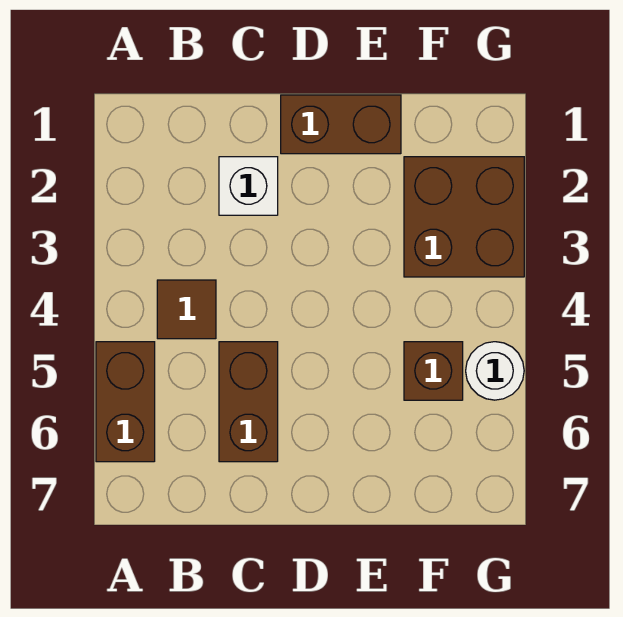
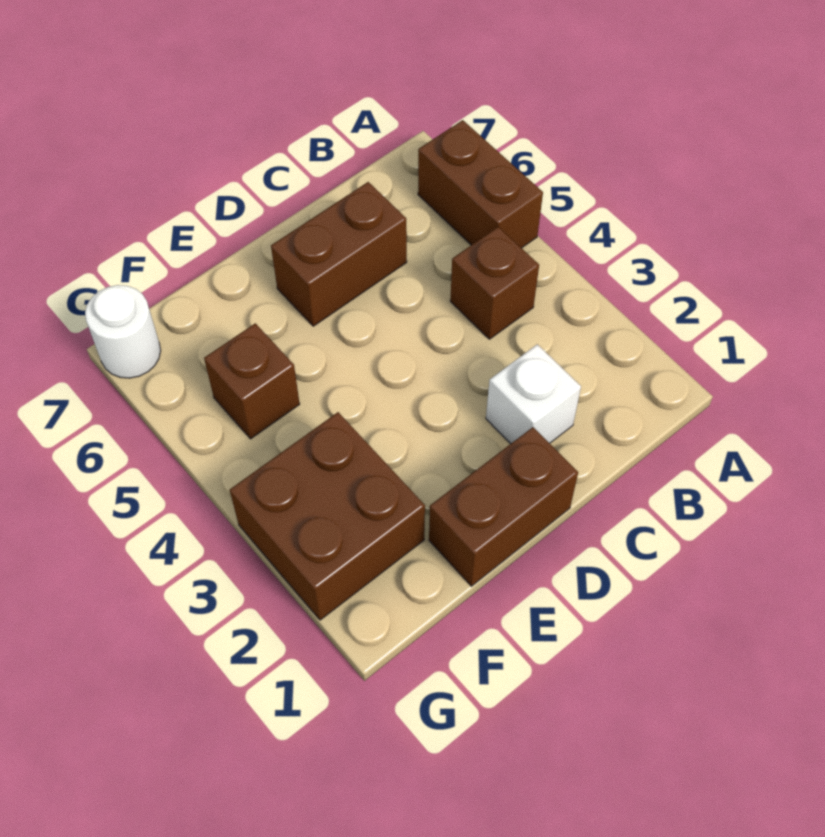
brown 1x1 tile [157,280,216,339] -> brown 1x1 brick [450,227,539,339]
brown 1x2 brick [219,342,278,462] -> brown 1x2 brick turned to [271,182,407,326]
white 1x1 round brick [466,342,524,400] -> white 1x1 round brick moved to [85,285,161,378]

